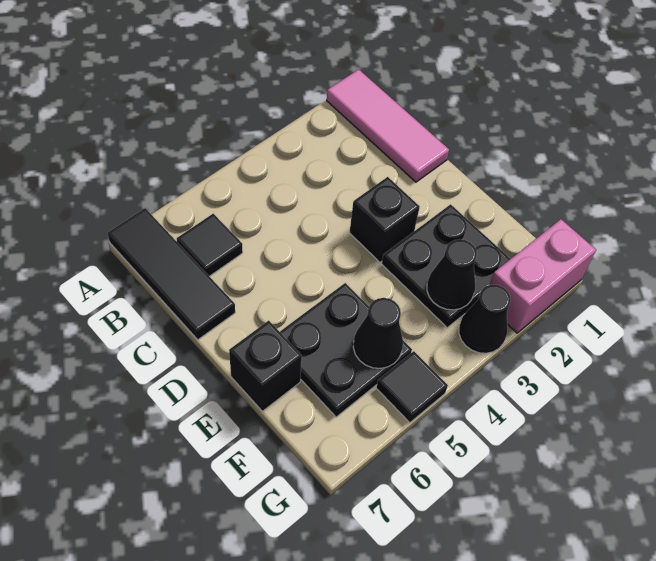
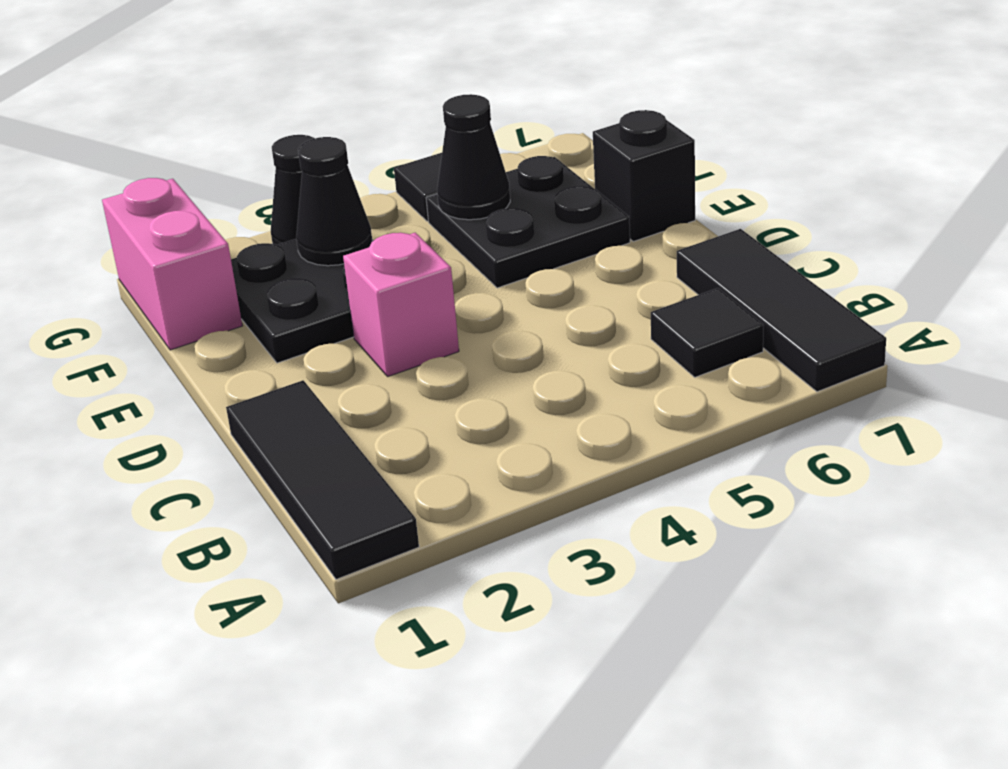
pink 1x3 tile [327,69,449,182] -> black 1x3 tile [226,380,419,579]
black 1x1 brick [349,177,420,262] -> pink 1x1 brick [343,233,459,377]
pink 1x2 brick [490,219,596,333] -> pink 1x2 brick turned to [102,178,242,350]

